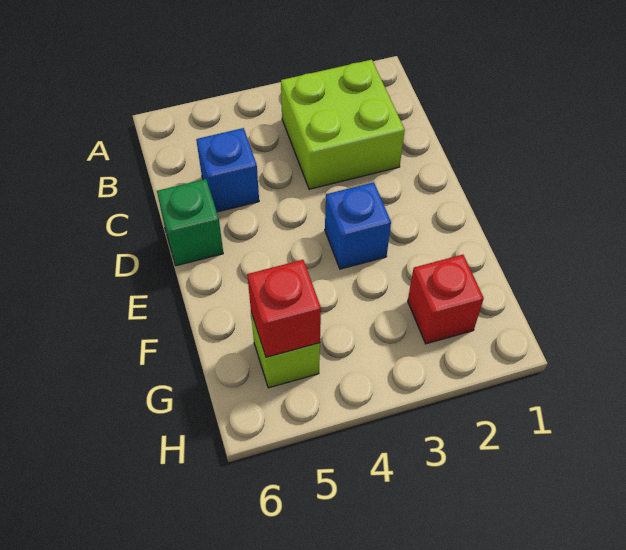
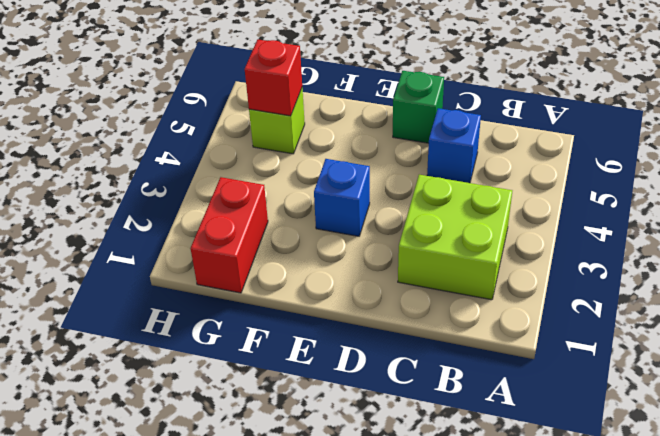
red 1x1 brick [408,255,484,344] -> red 1x2 brick [190,177,268,293]

